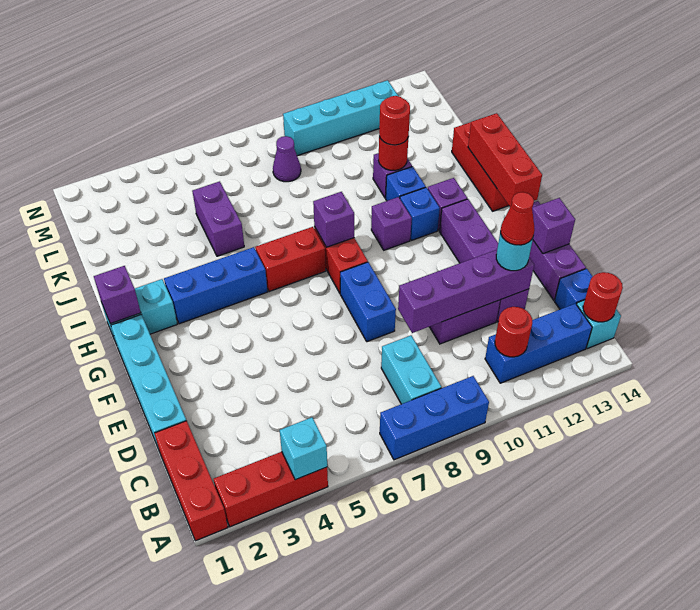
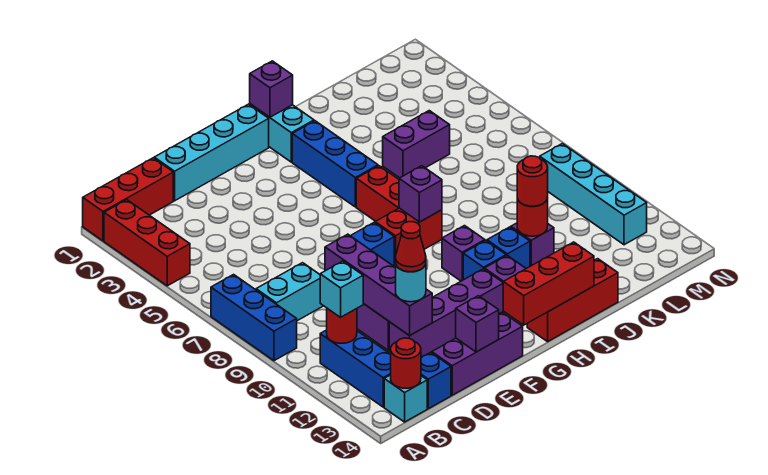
cyan 1x1 brick [280,417,327,480] -> cyan 1x1 brick moved to [320,261,363,317]
purple 1x1 cone [273,136,301,182] -> none

